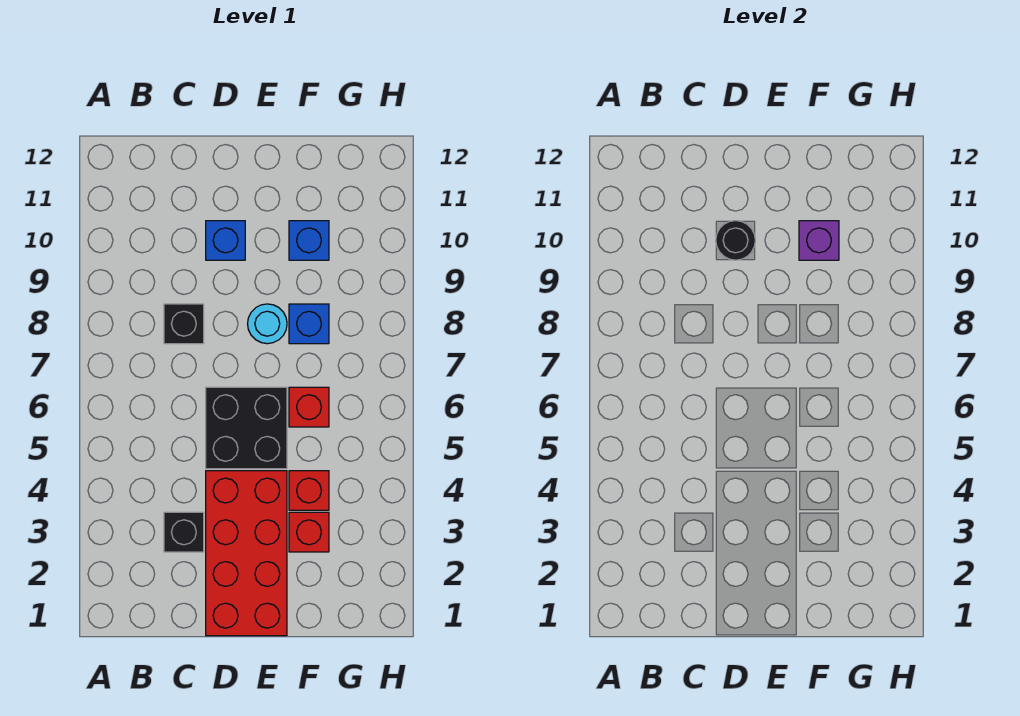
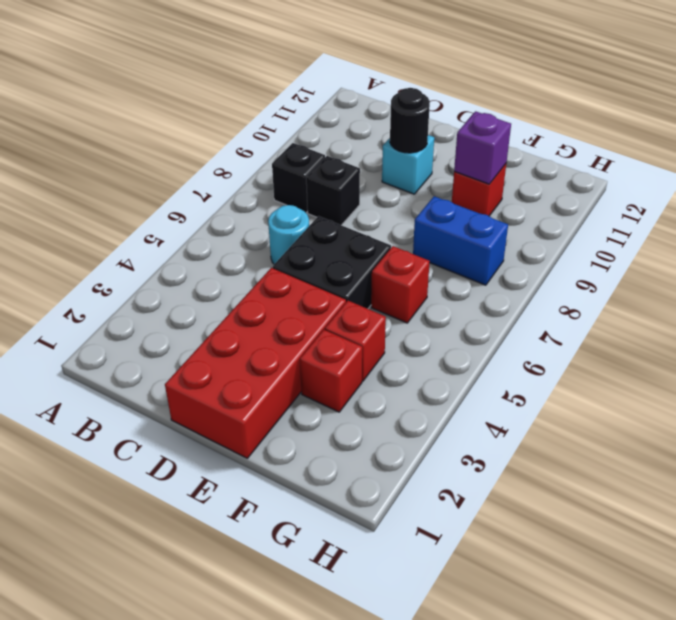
black 1x1 brick [164,512,204,552] -> black 1x1 brick moved to [272,143,325,213]
blue 1x1 brick [206,221,245,260] -> cyan 1x1 brick [382,135,434,194]
cyan 1x1 round brick [248,304,287,344] -> cyan 1x1 round brick moved to [268,205,309,264]
blue 1x1 brick [289,304,329,344] -> blue 1x2 brick [413,196,508,285]
blue 1x1 brick [289,221,329,260] -> red 1x1 brick [452,164,506,216]

